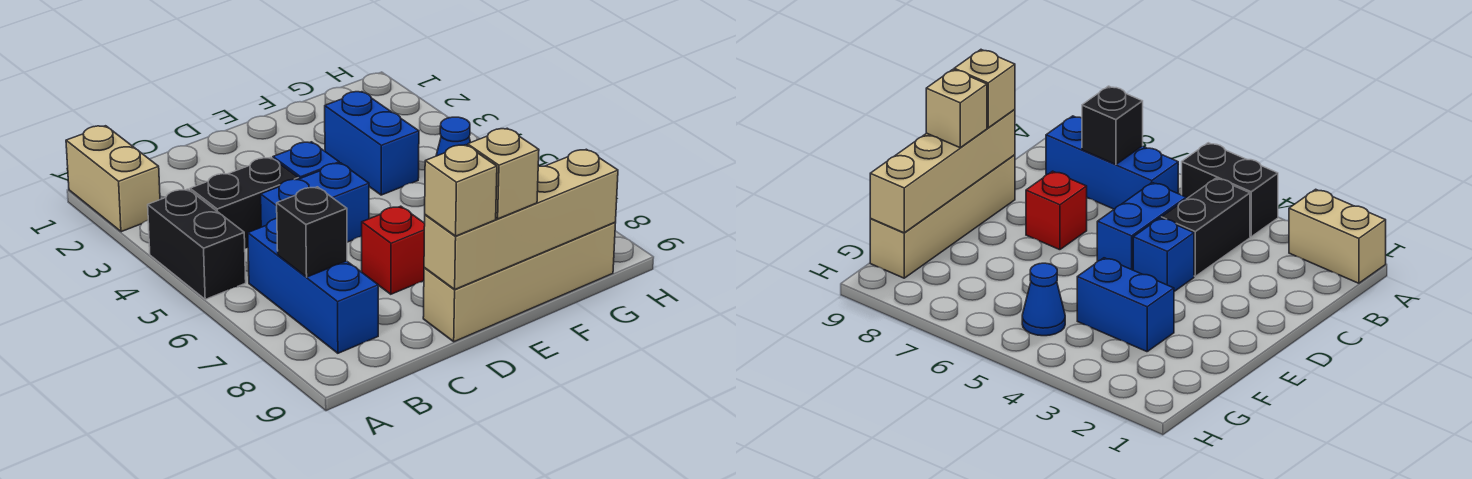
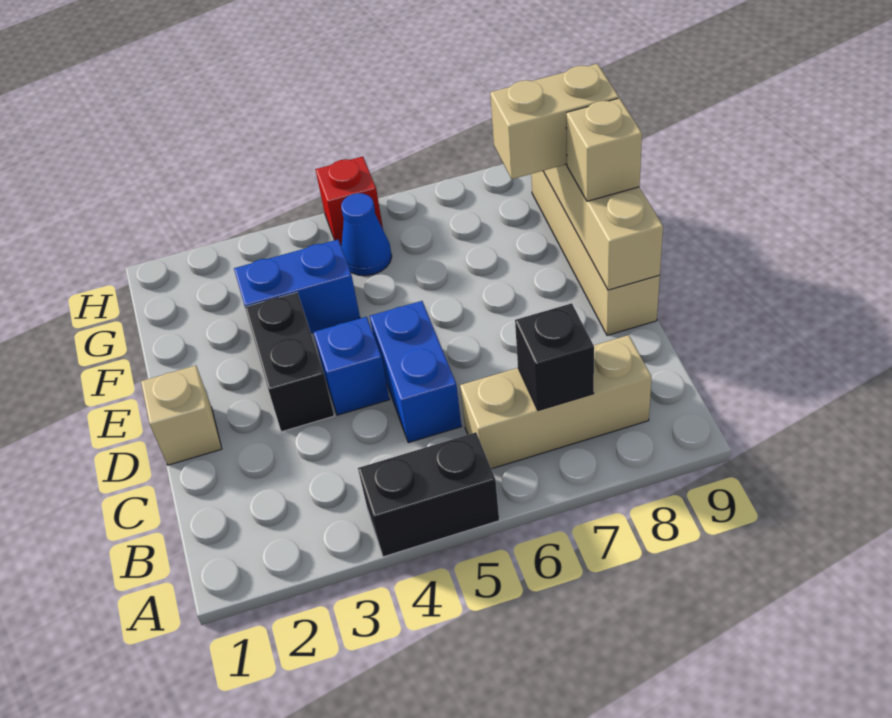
tan 1x2 brick [66,126,160,232] -> tan 1x2 brick moved to [490,64,619,179]
black 1x2 brick [190,157,299,248] -> black 1x2 brick moved to [245,293,334,432]
blue 1x3 brick [248,219,378,353] -> tan 1x3 brick [460,335,652,469]
red 1x1 brick [362,206,425,294] -> red 1x1 brick moved to [315,157,383,245]
tan 1x1 brick [425,145,497,236] -> tan 1x1 brick moved to [141,366,222,465]

